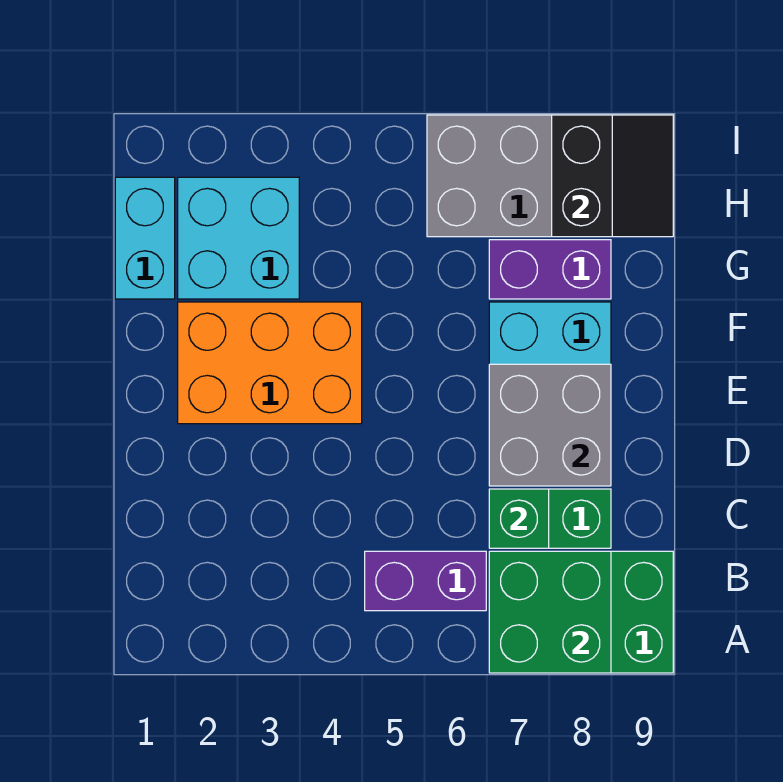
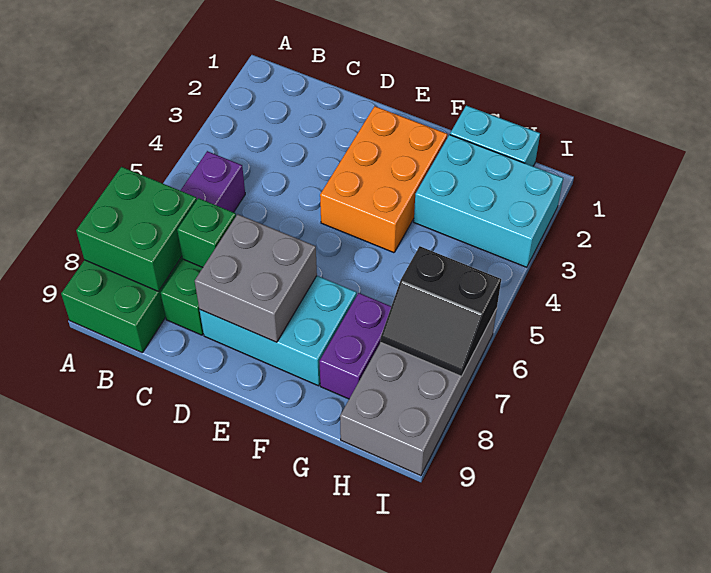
cyan 2x2 brick [178,177,299,299] -> cyan 2x3 brick [414,135,563,267]
black 2x2 slope [552,115,673,237] -> black 2x2 slope moved to [380,246,501,377]

